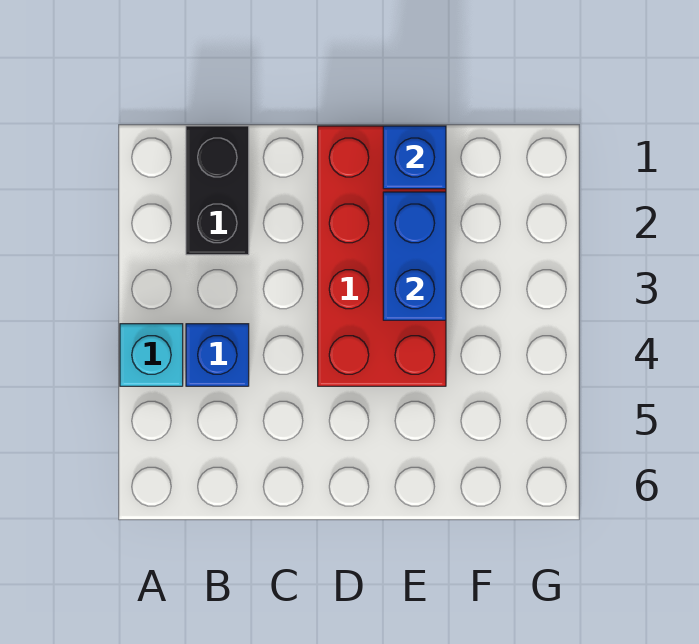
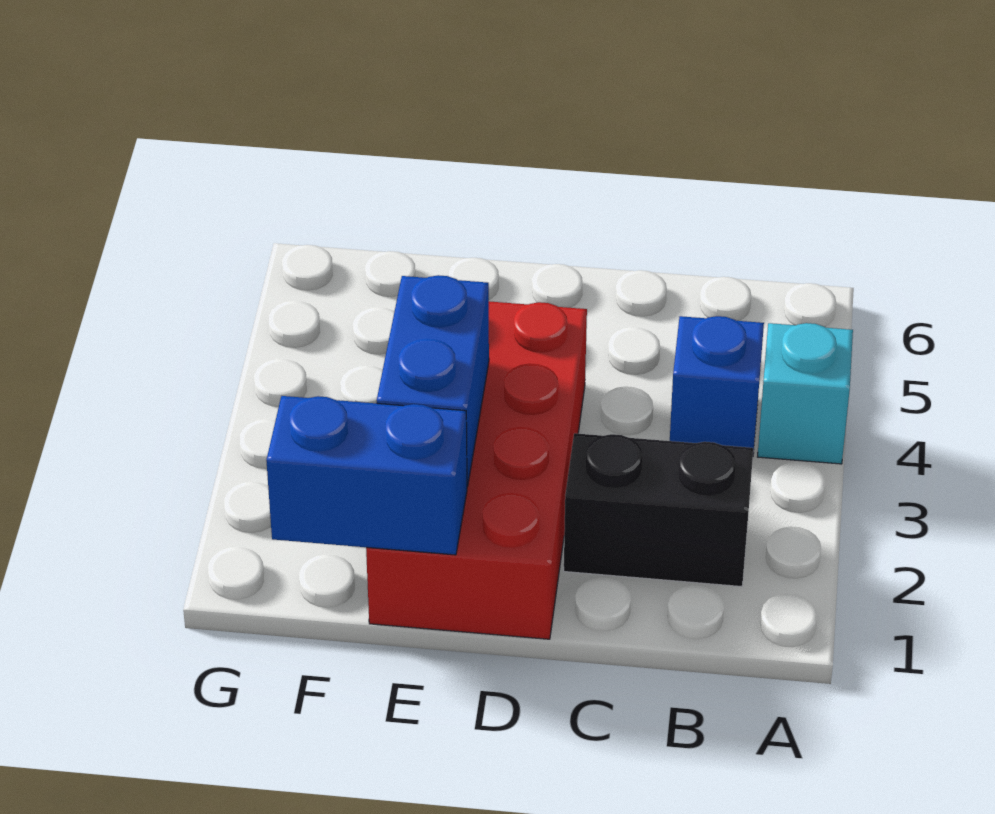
black 1x2 brick [186,126,249,255] -> black 1x2 brick turned to [564,433,753,587]
blue 1x1 brick [383,126,446,189] -> blue 1x2 brick [266,396,467,555]

